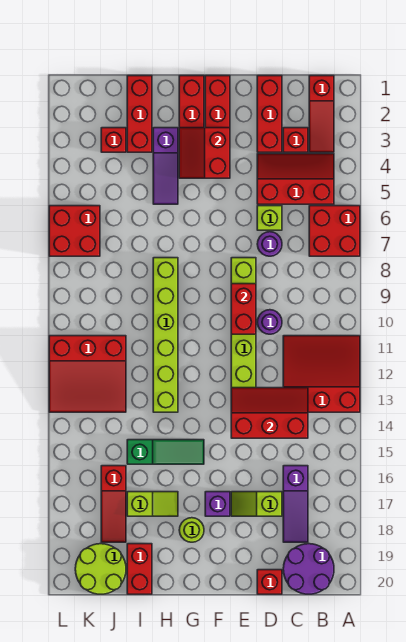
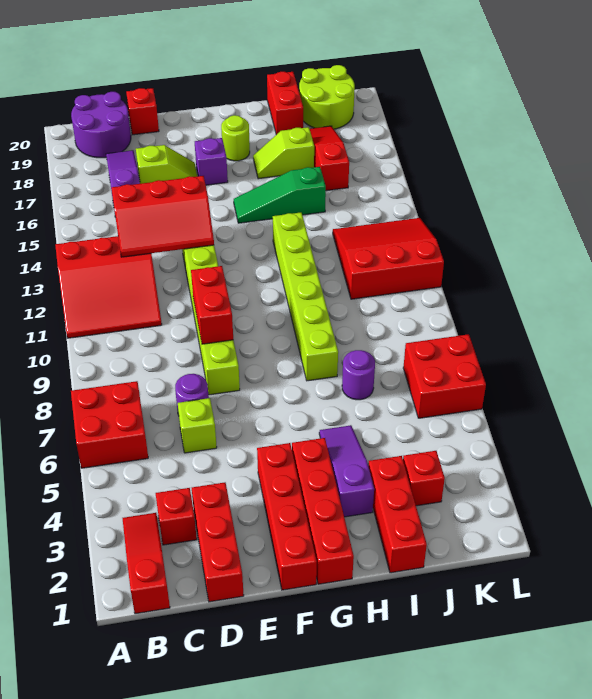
red 2x3 slope [257,154,334,204] -> none
purple 1x1 round brick [257,310,282,334] -> purple 1x1 round brick moved to [342,350,375,400]
red 2x2 slope [179,128,230,178] -> none

